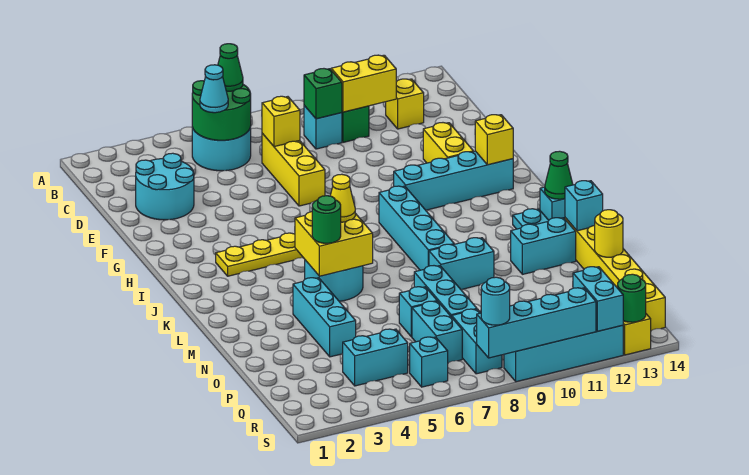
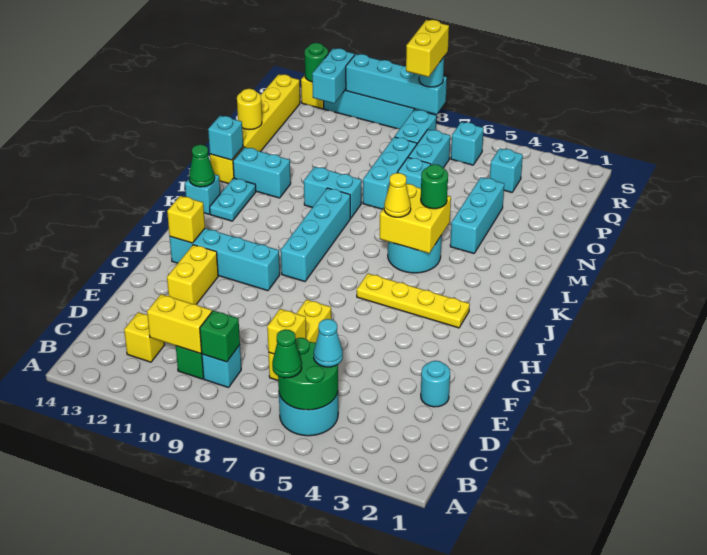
cyan 2x2 round brick [136,153,194,220] -> cyan 1x1 round brick [421,361,450,407]
cyan 1x2 brick [343,329,408,386] -> cyan 1x1 brick [490,148,523,192]
none -> yellow 1x2 brick [406,20,449,77]

